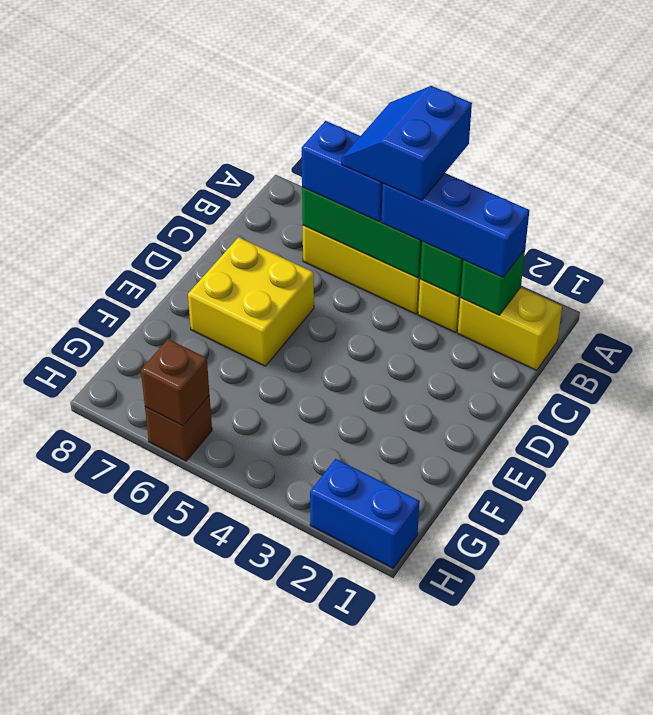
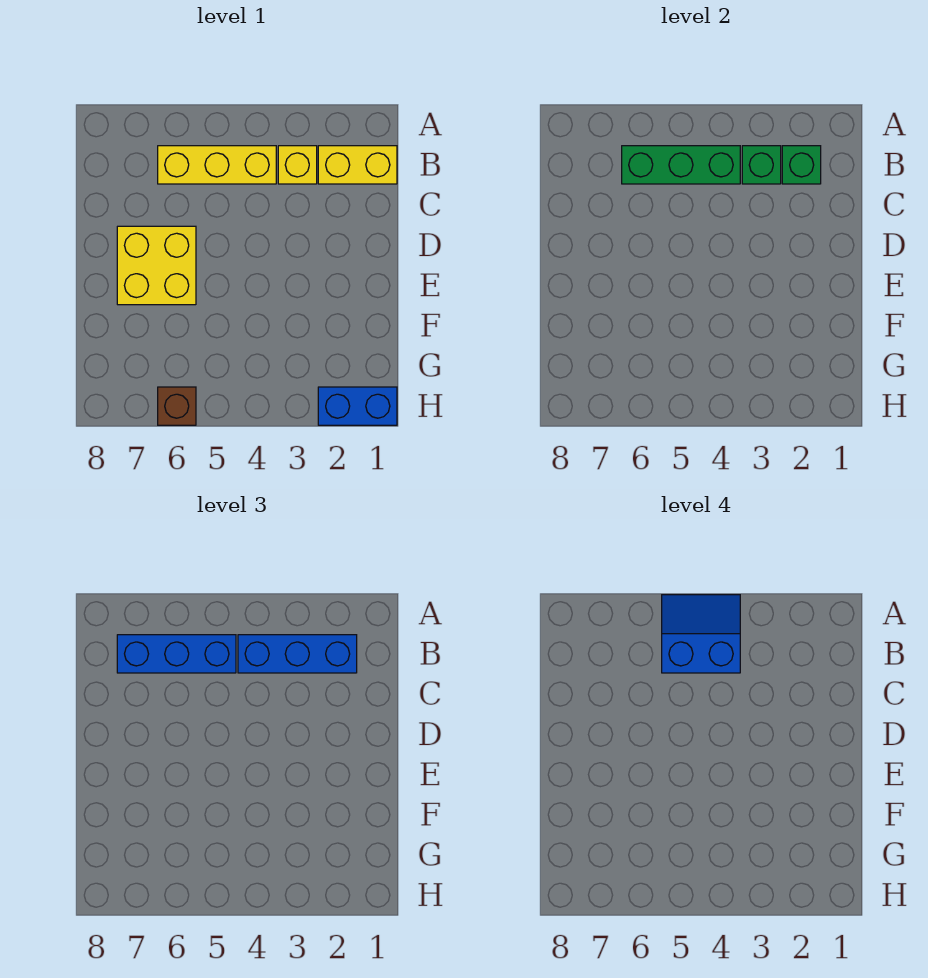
blue 2x2 slope [342,86,472,200] -> blue 2x2 slope turned to [662,595,740,673]
blue 1x2 brick [302,121,383,222] -> blue 1x3 brick [117,635,236,673]
brown 1x1 brick [141,339,210,426] -> none

